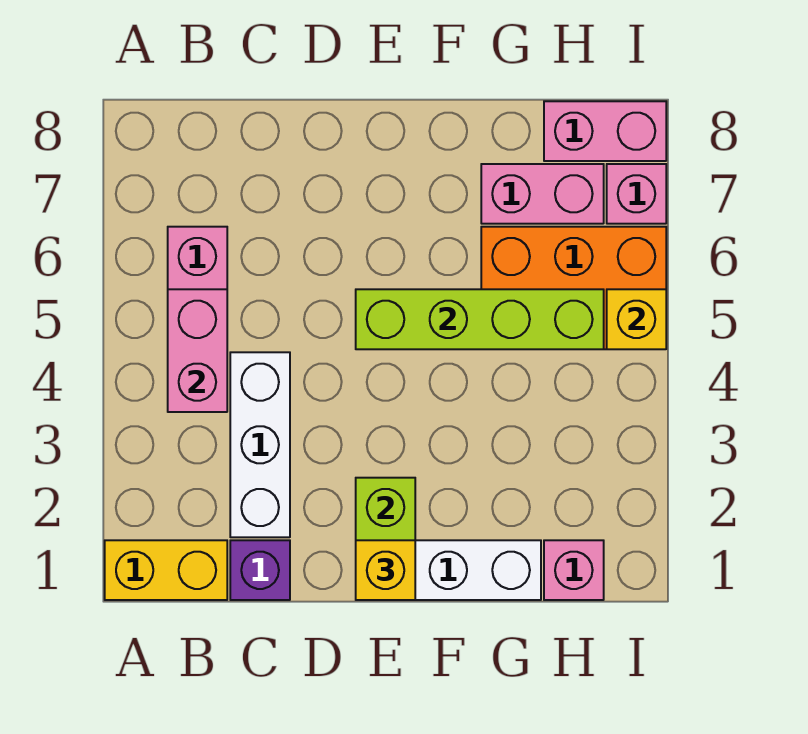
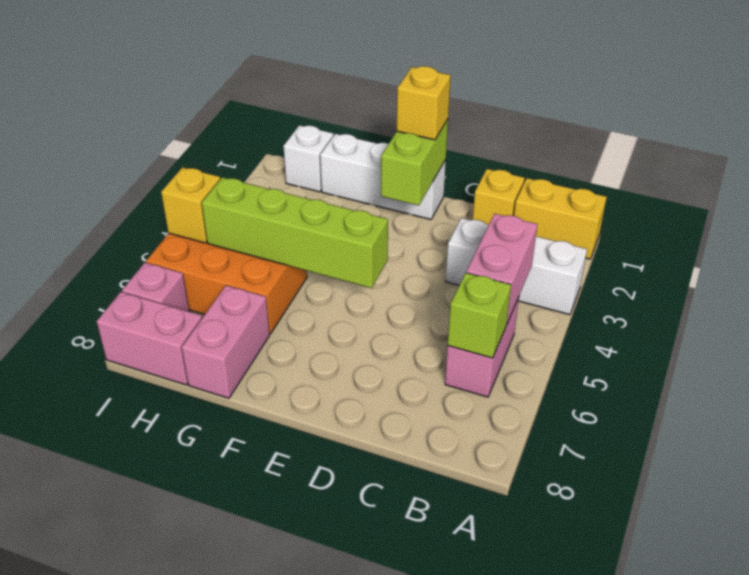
none -> lime 1x1 brick [448,273,511,358]
purple 1x1 brick [230,540,290,600] -> yellow 1x1 brick [473,169,524,225]
white 1x3 brick [230,352,290,537] -> white 1x3 brick turned to [446,218,587,315]
pink 1x2 brick [481,164,604,224] -> pink 1x2 brick turned to [182,285,270,398]
pink 1x1 brick [544,540,604,600] -> white 1x1 brick [283,125,334,192]

